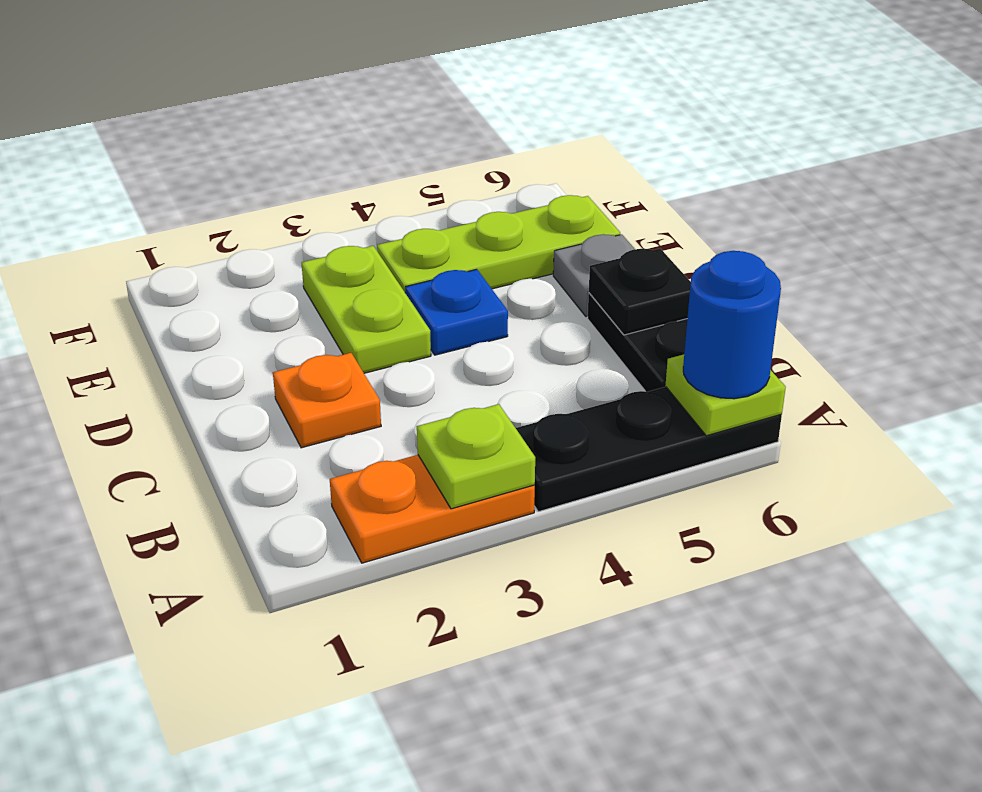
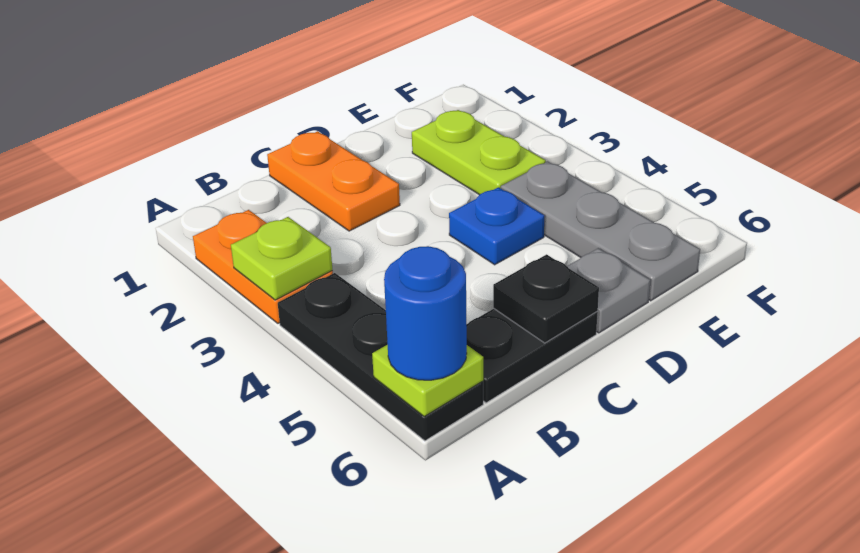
orange 1x1 plate [273,353,381,448] -> orange 1x2 plate [267,131,400,231]
lime 1x2 plate [302,246,431,373] -> lime 1x2 plate turned to [412,110,546,195]
lime 1x3 plate [377,195,620,292] -> grey 1x3 plate [501,162,700,301]

